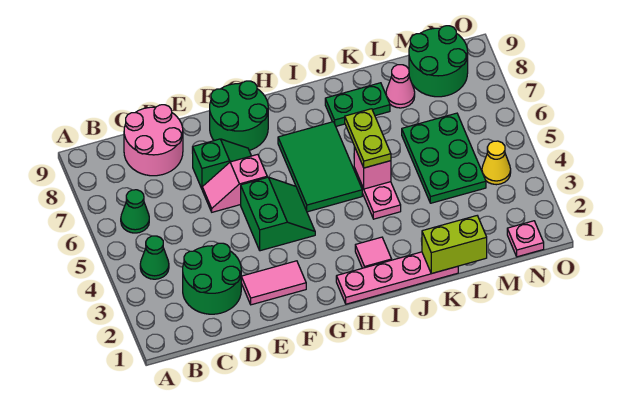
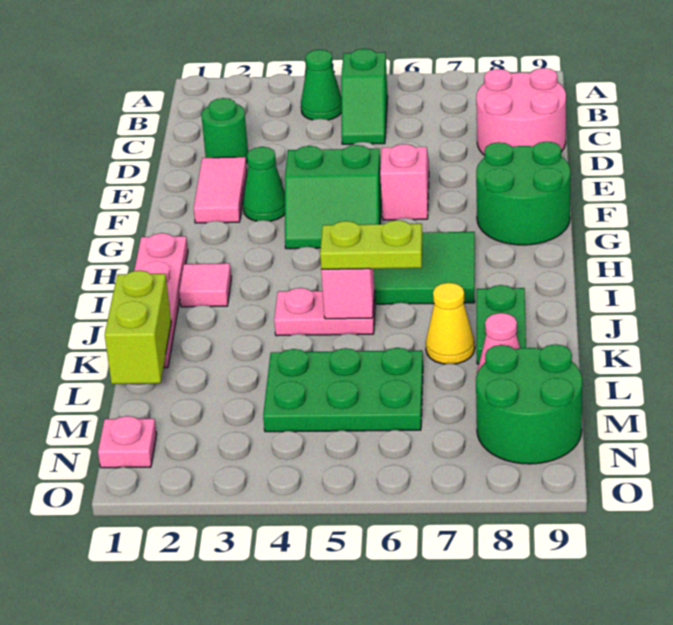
green 1x1 cone [121,190,149,233] -> green 1x1 cone moved to [243,147,285,221]
green 2x2 round brick [183,243,241,314] -> green 1x1 round brick [201,98,248,163]
green 1x2 slope [193,139,251,189] -> green 1x2 slope moved to [341,49,388,144]
yellow 1x1 cone [482,141,511,185] -> yellow 1x1 cone moved to [426,283,475,364]

